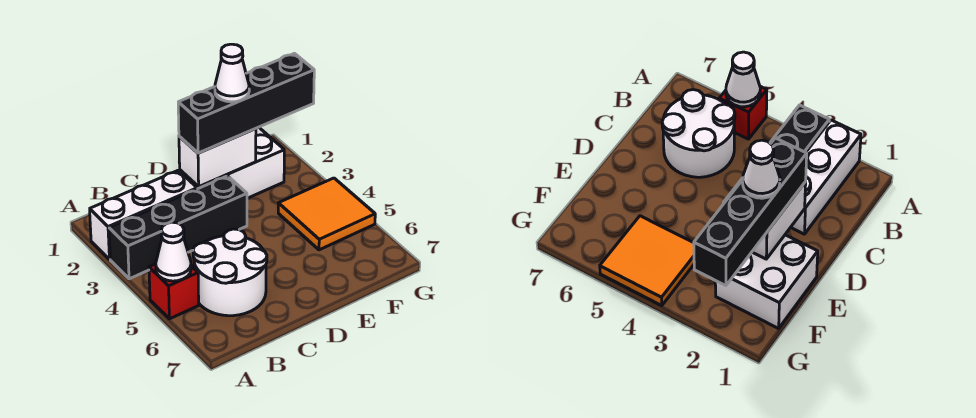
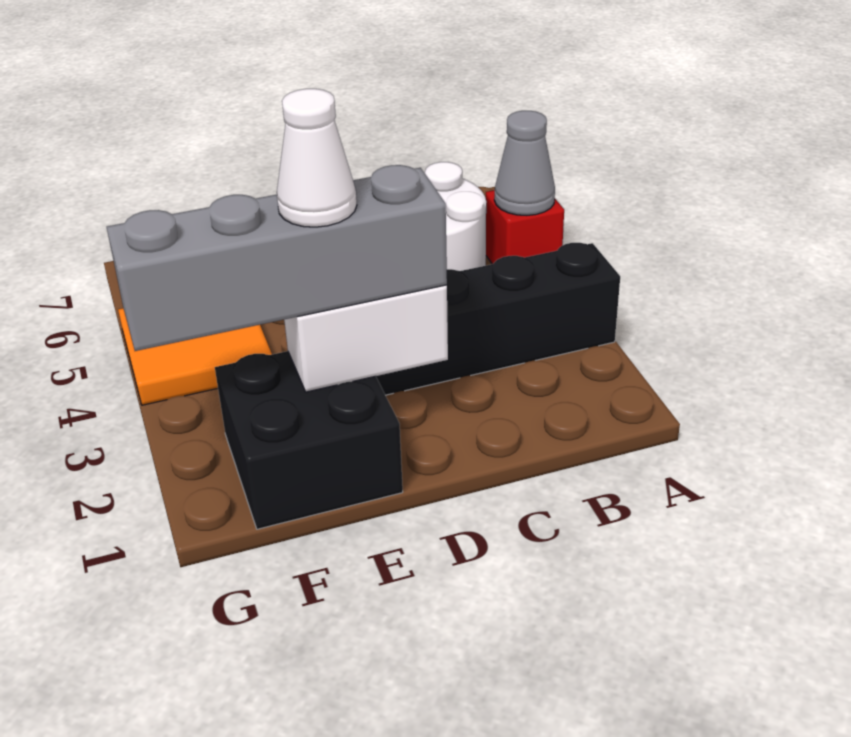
white 1x3 brick [90,171,197,259] -> none
white 1x1 cone [156,222,191,281] -> grey 1x1 cone [494,111,555,215]
black 1x4 brick [178,53,314,153] -> grey 1x4 brick [107,165,447,351]
white 2x2 brick [204,127,284,198] -> black 2x2 brick [215,351,403,529]

